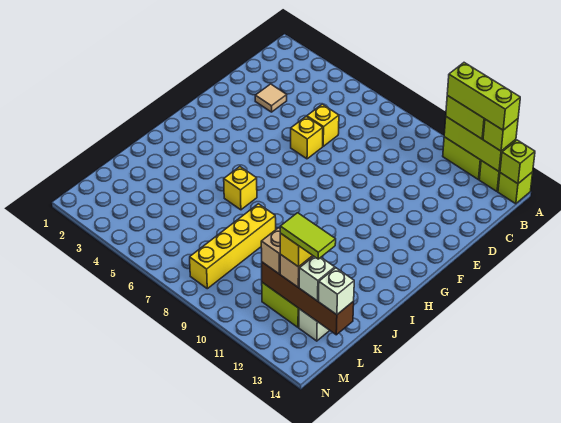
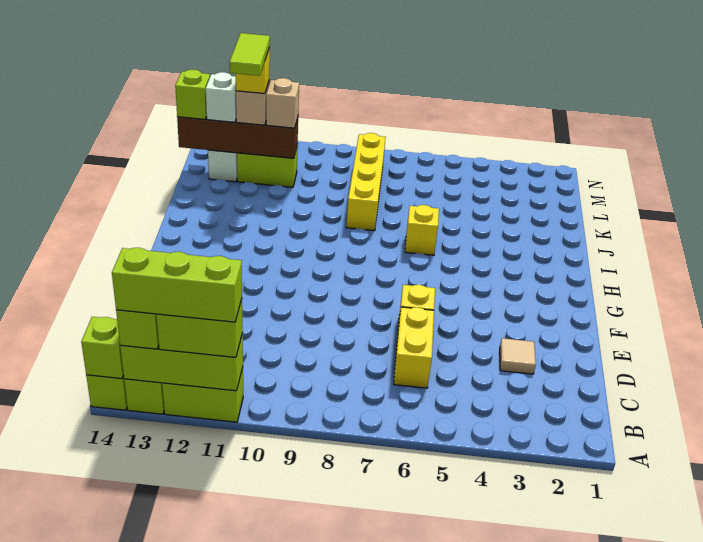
yellow 1x1 brick [307,104,339,146] -> yellow 1x2 brick [394,307,434,388]
lime 1x2 tile [280,213,336,259] -> lime 1x2 tile turned to [229,33,270,76]
white 1x1 brick [318,268,354,315] -> lime 1x1 brick [175,70,210,119]

